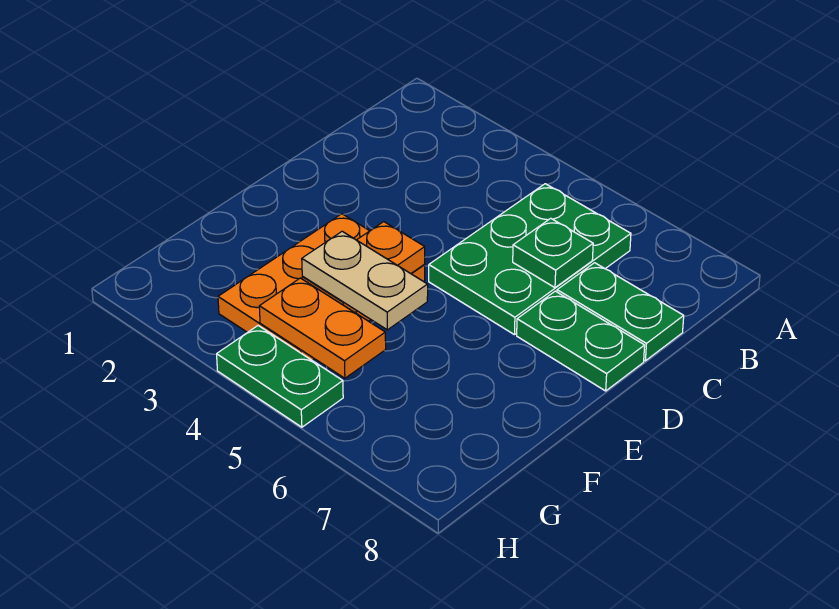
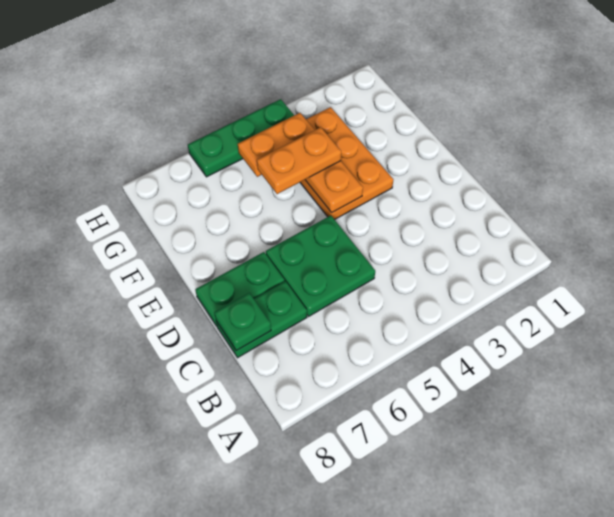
green 2x3 plate [429,184,631,335] -> green 2x2 plate [266,216,375,316]
green 1x1 plate [513,218,593,288] -> green 1x1 plate moved to [214,293,271,351]
tan 1x2 plate [302,231,428,330] -> orange 1x2 plate [257,127,341,194]
green 1x2 plate [217,326,343,427] -> green 1x3 plate [188,99,294,177]

